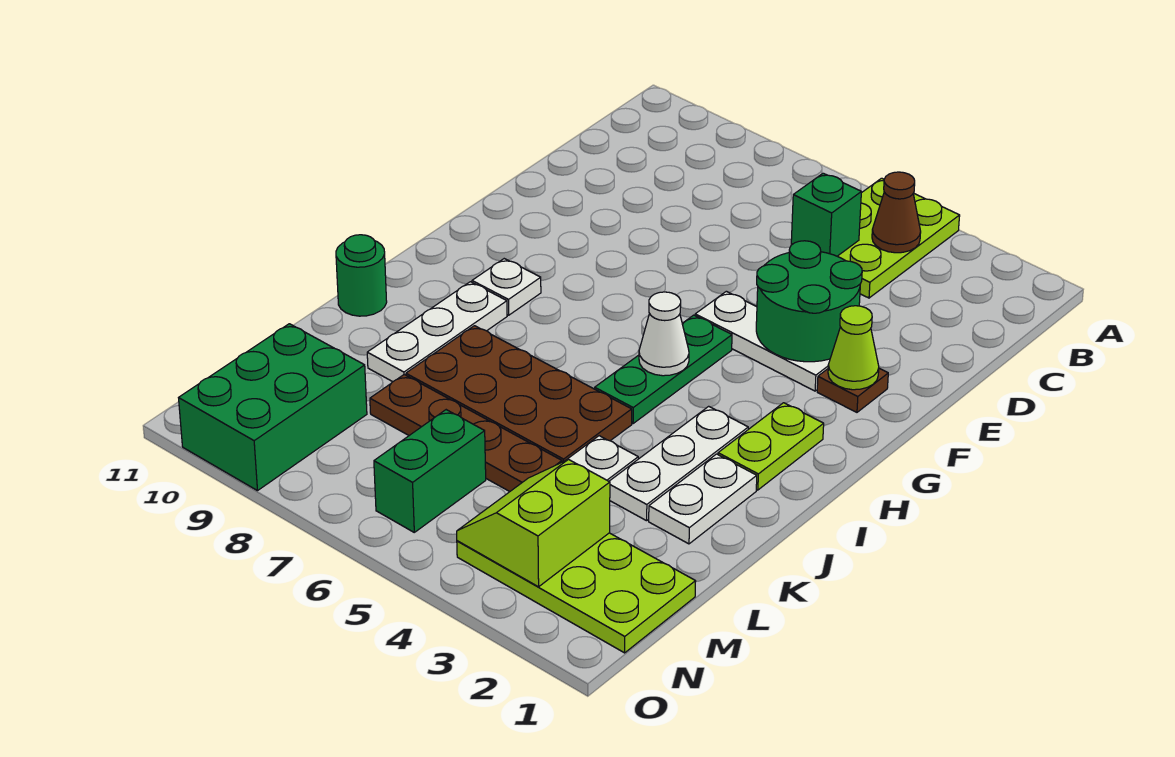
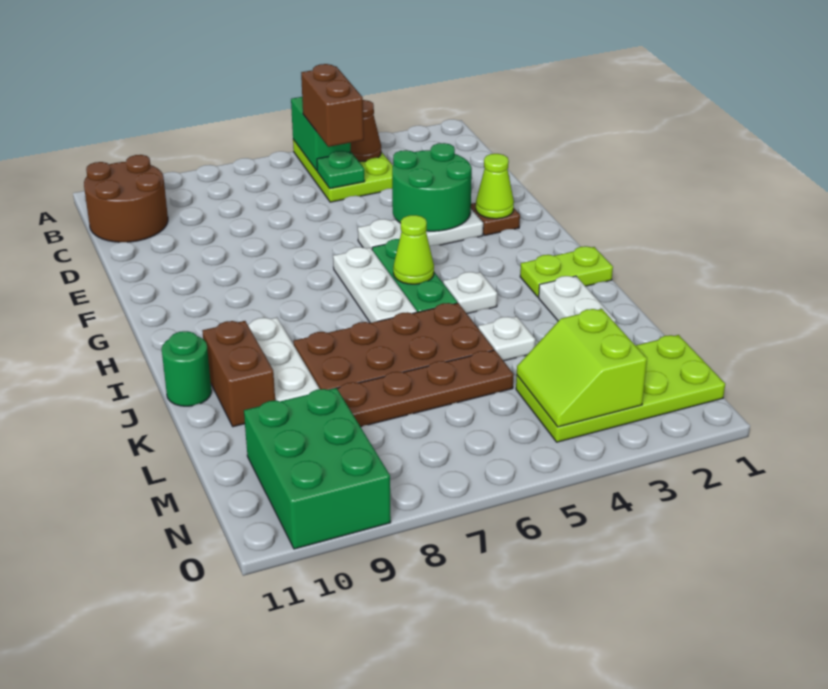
none -> brown 1x2 brick [301,64,364,147]
none -> brown 2x2 round brick [84,155,168,242]
green 1x1 brick [791,173,861,256] -> green 1x1 plate [317,151,365,189]
lime 1x2 plate [718,403,824,490] -> lime 1x2 plate turned to [520,246,613,297]
white 1x1 cone [639,292,689,376] -> lime 1x1 cone [393,215,434,284]
white 1x1 plate [472,259,541,315] -> white 1x1 plate moved to [443,272,497,314]
white 1x3 plate [609,406,748,521] -> white 1x3 plate moved to [333,247,417,323]
none -> brown 1x2 brick [202,321,275,427]
green 1x2 brick [374,410,486,532] -> green 1x2 brick moved to [291,97,351,171]

